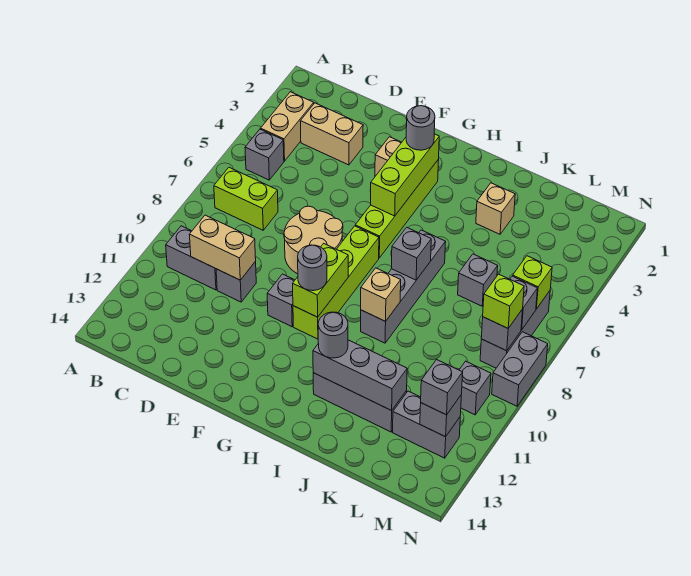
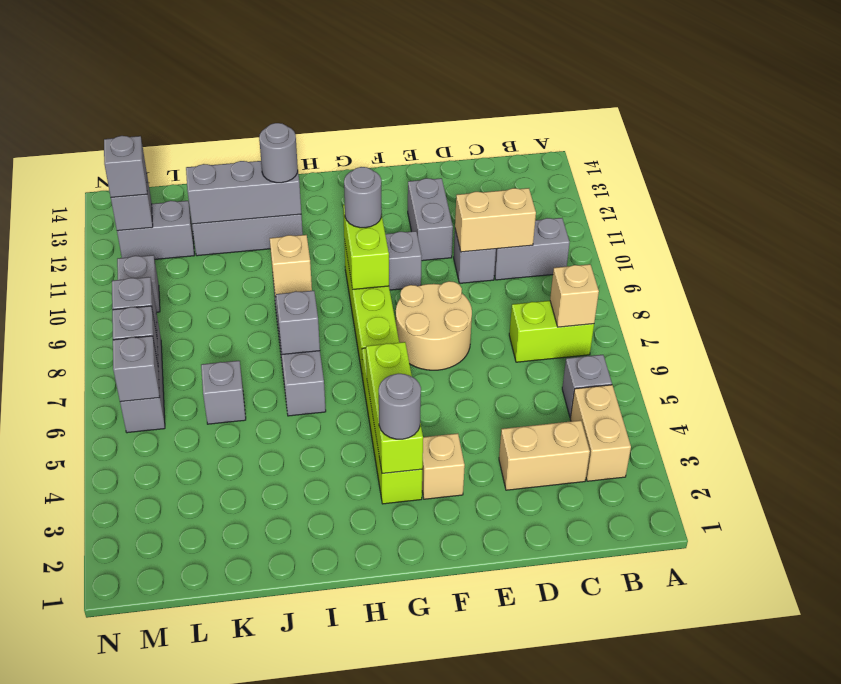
tan 1x1 brick [476,183,515,234] -> tan 1x1 brick moved to [550,264,599,327]
lime 1x1 brick [513,256,552,309] -> grey 1x1 brick [113,336,160,402]
lime 1x1 brick [483,274,524,328] -> none
grey 1x2 brick [492,332,548,406] -> grey 1x2 brick moved to [408,178,453,261]

